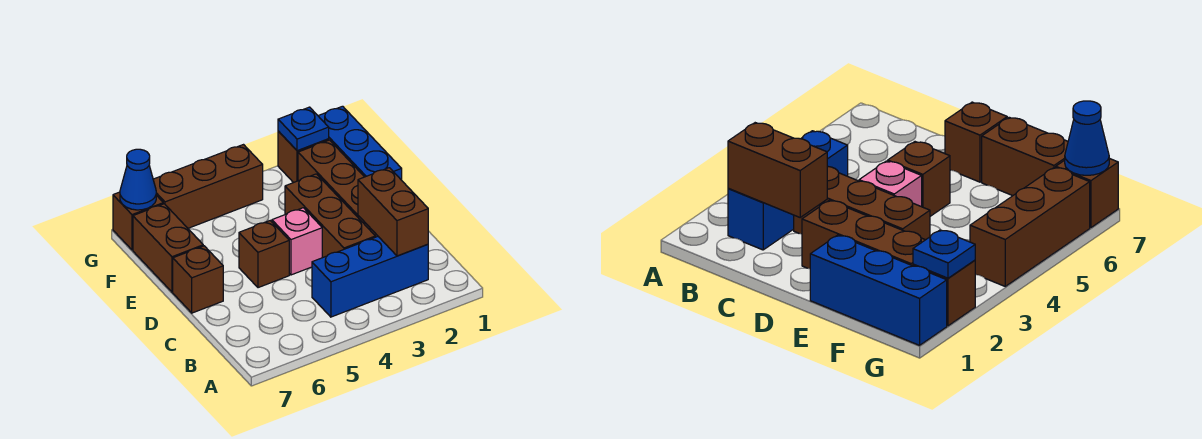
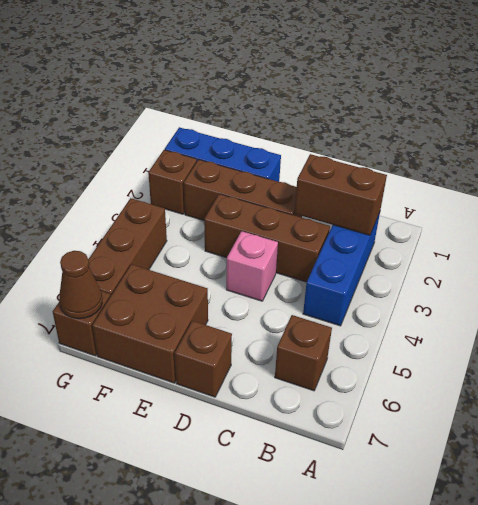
brown 1x1 brick [239,221,289,288] -> brown 1x1 brick moved to [275,315,332,391]
brown 1x2 brick [133,204,203,292] -> brown 2x2 brick [92,264,208,383]
blue 1x1 plate [278,107,329,151] -> none
blue 1x1 cone [120,149,156,210] -> brown 1x1 cone [59,251,102,319]

